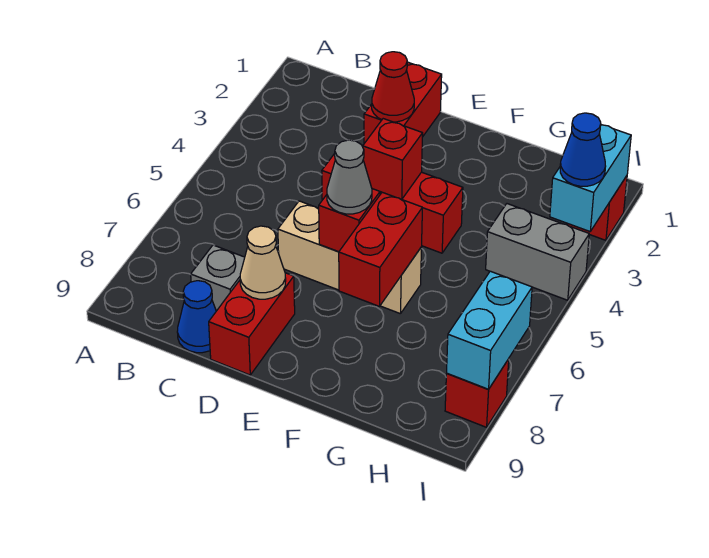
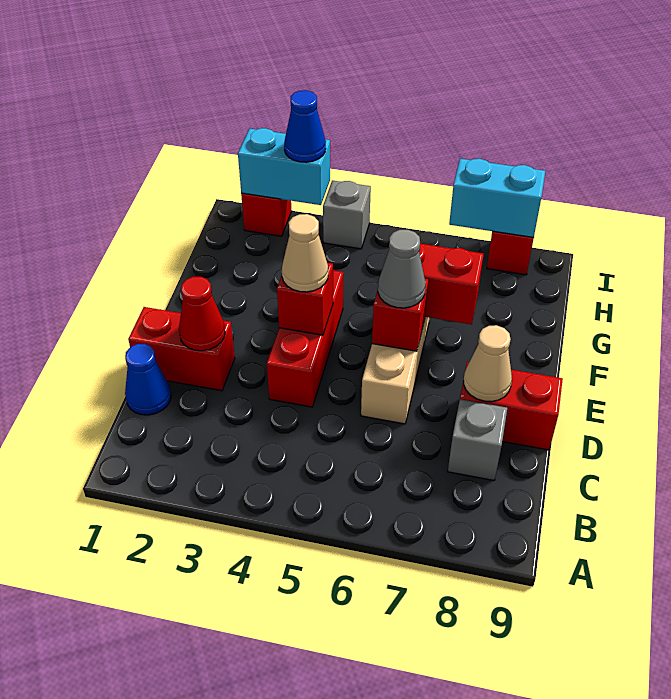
blue 1x1 cone [177,281,216,353] -> blue 1x1 cone moved to [125,344,171,415]
none -> tan 1x1 cone [282,214,328,292]
grey 1x2 brick [486,204,589,300] -> grey 1x1 brick [323,180,371,249]

